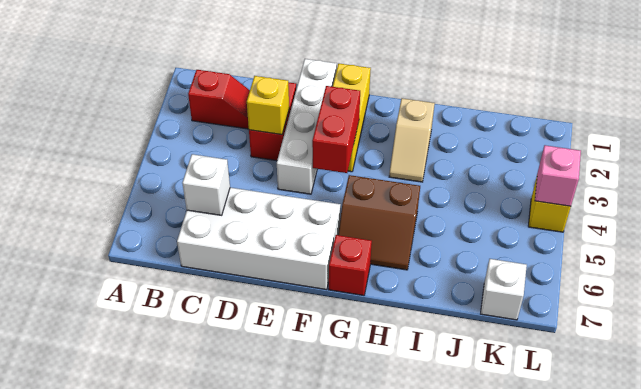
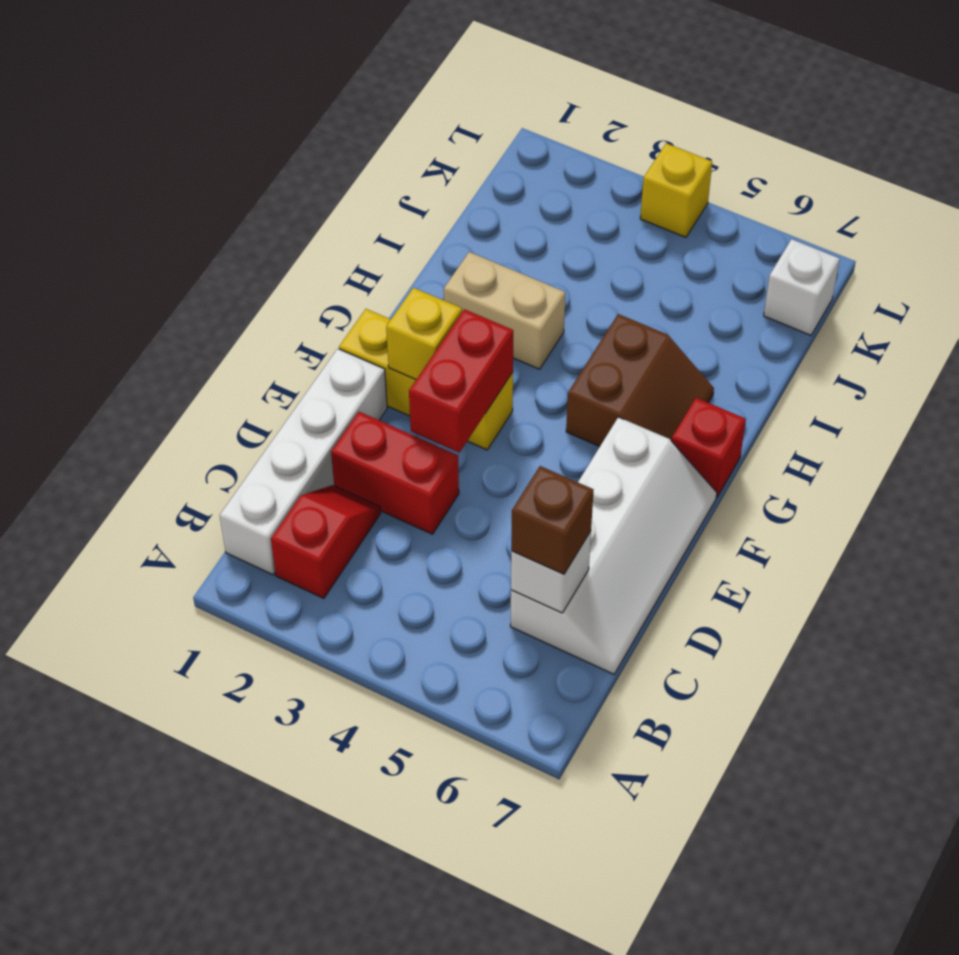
white 2x4 brick [177,188,340,290] -> white 2x4 slope [510,417,717,674]
none -> brown 1x1 brick [511,466,594,574]
yellow 1x1 brick [247,76,289,135] -> yellow 1x1 brick moved to [386,288,462,379]
white 1x4 brick [277,59,337,194] -> white 1x4 brick turned to [220,349,387,575]
red 1x2 brick [312,86,360,173] -> red 1x2 brick turned to [409,309,513,453]
tan 1x2 slope [389,98,435,182] -> tan 1x2 brick [444,252,565,369]
pink 1x1 brick [535,145,581,206] -> none

